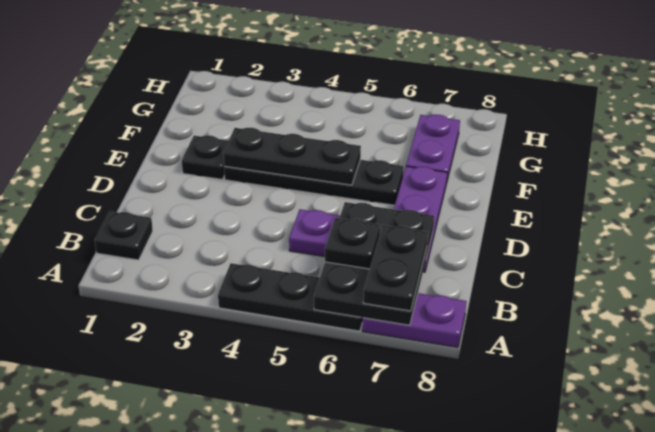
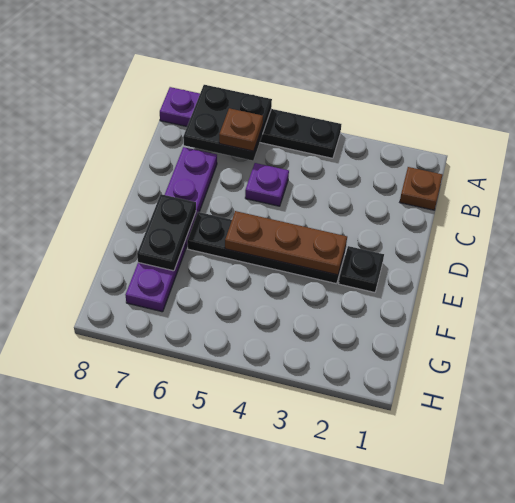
black 2x3 plate [314,202,434,325] -> black 2x2 plate [183,85,272,161]
black 1x2 plate [363,225,428,311] -> black 1x2 plate moved to [137,194,196,271]
black 1x1 plate [95,211,153,260] -> brown 1x1 plate [400,167,443,210]
black 1x1 plate [325,218,380,269] -> brown 1x1 plate [219,108,263,151]
black 1x3 plate [223,128,361,185] -> brown 1x3 plate [225,211,347,275]

